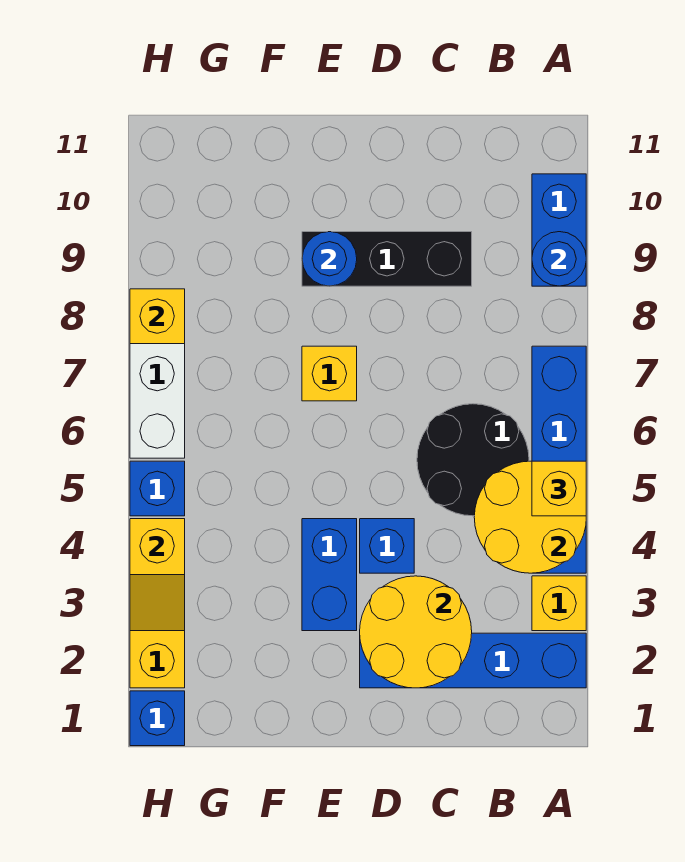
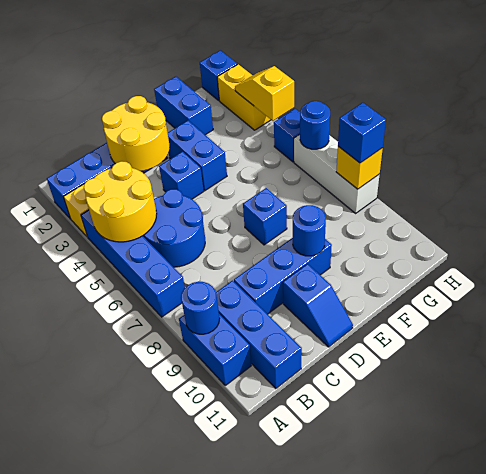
yellow 1x1 brick [532,461,586,516] -> none
black 2x2 round brick [417,404,529,516] -> blue 2x2 round brick [143,189,205,267]
none -> blue 1x3 brick [216,281,302,389]
black 1x3 brick [302,232,472,286] -> blue 1x3 brick [234,238,332,314]
none -> blue 1x2 slope [283,264,353,347]
yellow 1x1 brick [302,346,357,401] -> blue 1x1 brick [243,188,287,245]
none -> blue 1x2 brick [154,77,213,135]
none -> blue 1x1 round brick [300,101,330,149]
none -> blue 1x1 brick [338,103,386,163]

